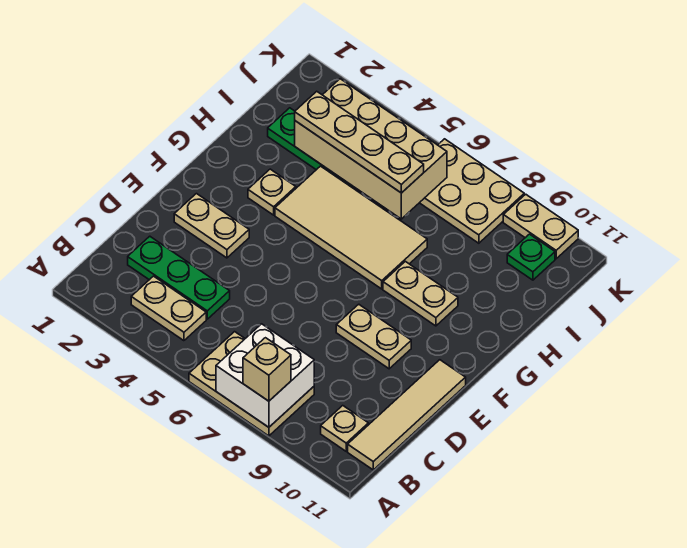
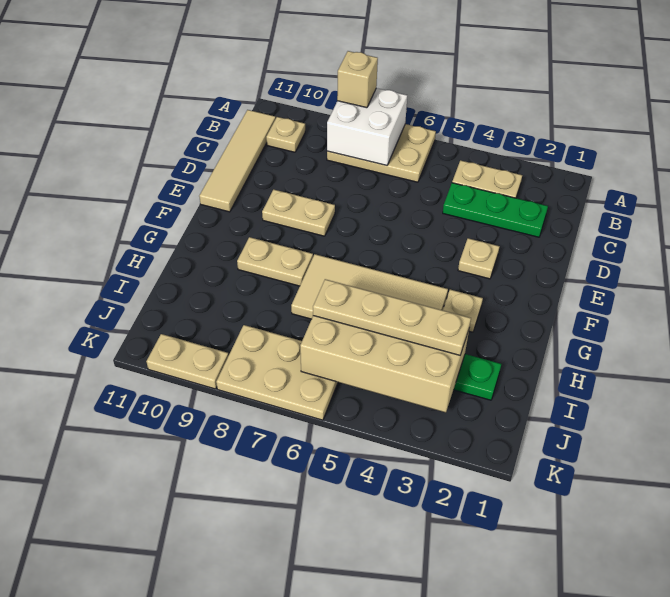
tan 1x2 plate [174,194,249,258] -> tan 1x1 plate [458,238,500,279]
green 1x1 plate [507,234,555,280] -> none

